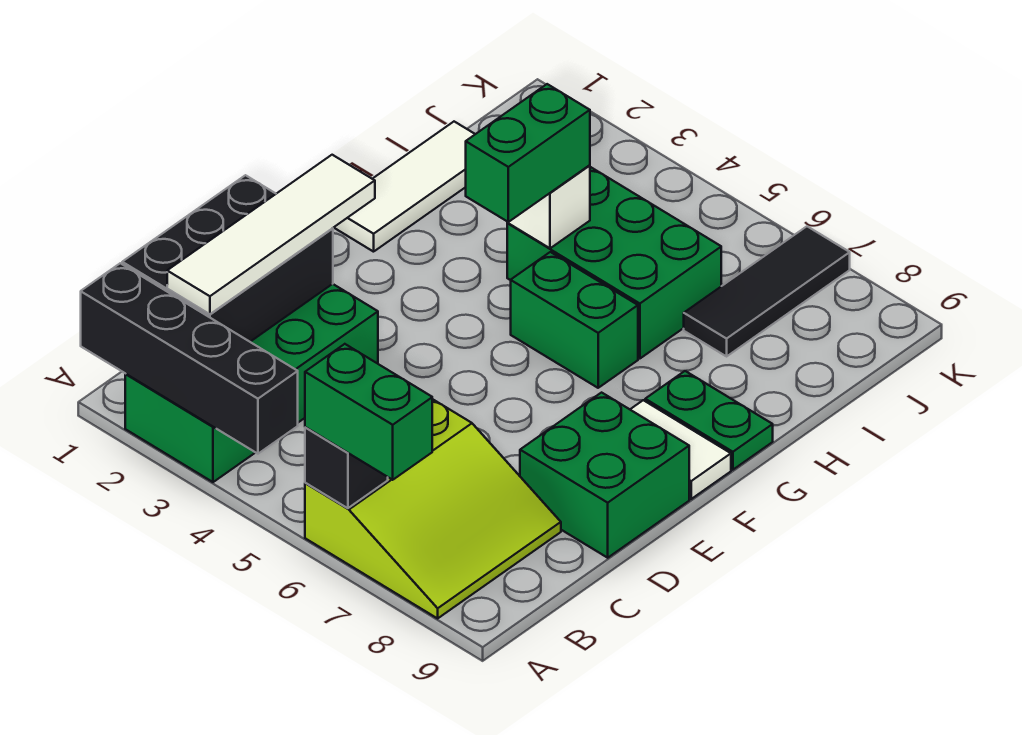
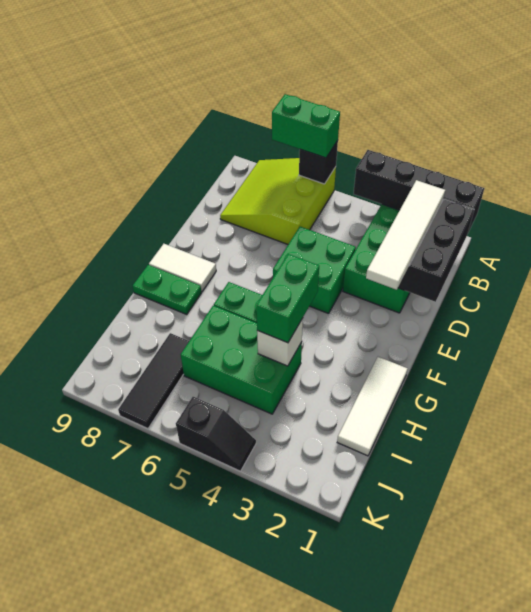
green 2x2 brick [520,393,689,558] -> green 2x2 brick moved to [273,227,356,314]
none -> black 1x2 slope [176,397,256,471]

